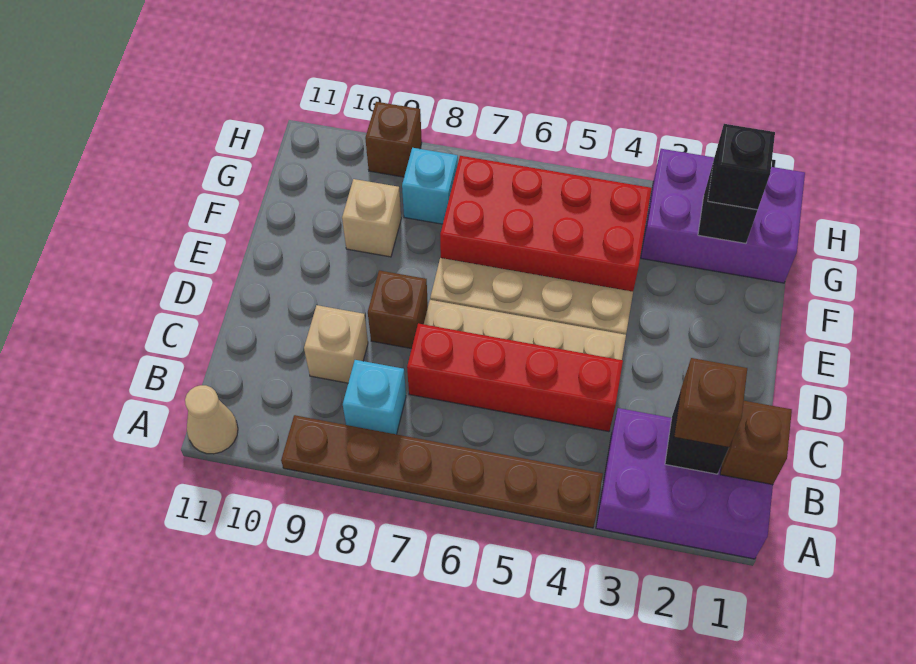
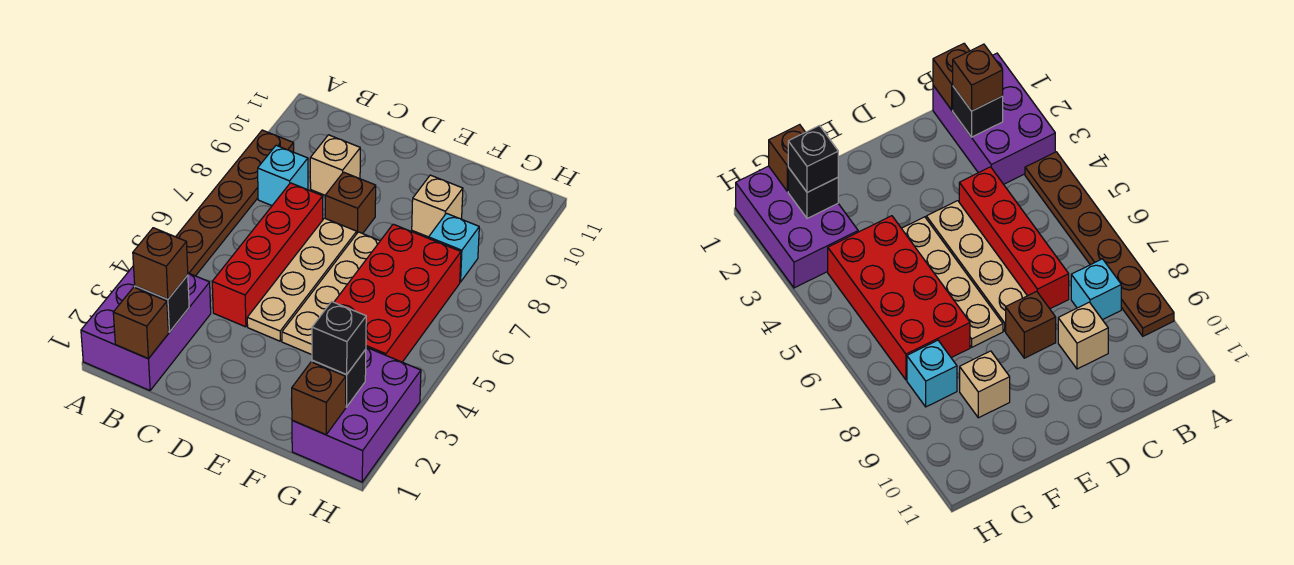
tan 1x1 cone [185,385,238,454] -> none
brown 1x1 brick [365,102,422,177] -> brown 1x1 brick moved to [292,362,346,435]

